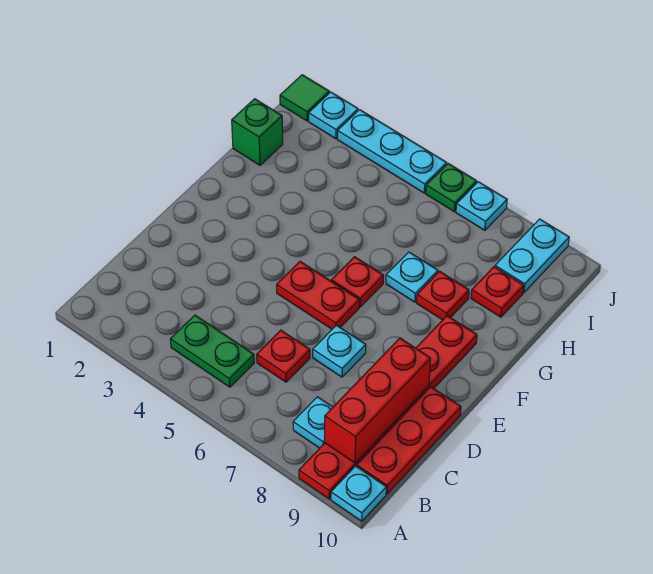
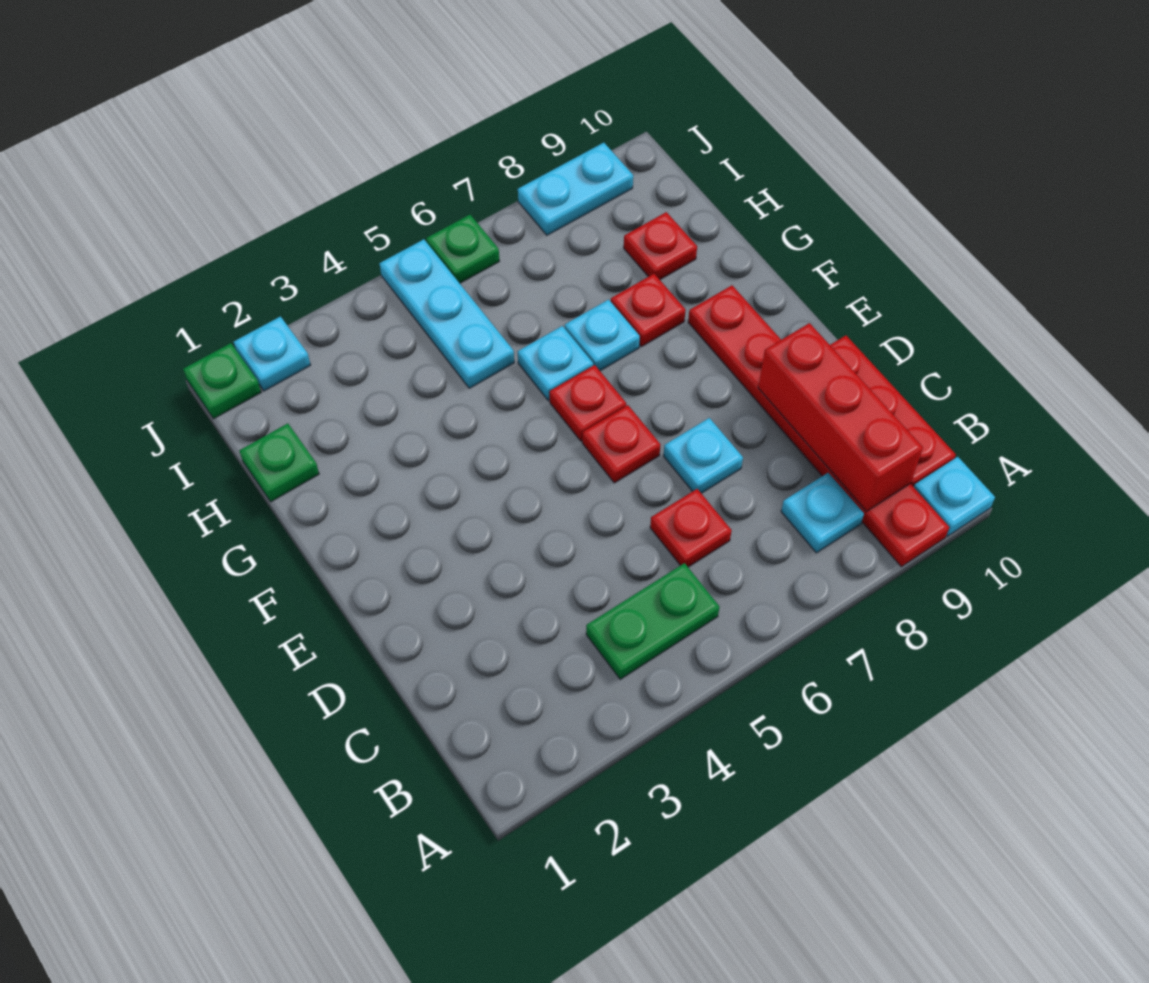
red 1x2 plate [277,262,359,329] -> red 1x1 plate [582,405,660,483]
green 1x1 brick [232,99,283,165] -> green 1x1 plate [239,423,319,502]
cyan 1x2 plate [495,219,569,293] -> cyan 1x2 plate turned to [518,143,633,235]
green 1x1 tile [280,75,329,121] -> green 1x1 plate [183,343,261,419]
cyan 1x3 plate [337,110,447,193] -> cyan 1x3 plate turned to [379,239,514,388]
cyan 1x1 plate [456,182,507,230] -> cyan 1x1 plate moved to [518,326,593,401]

